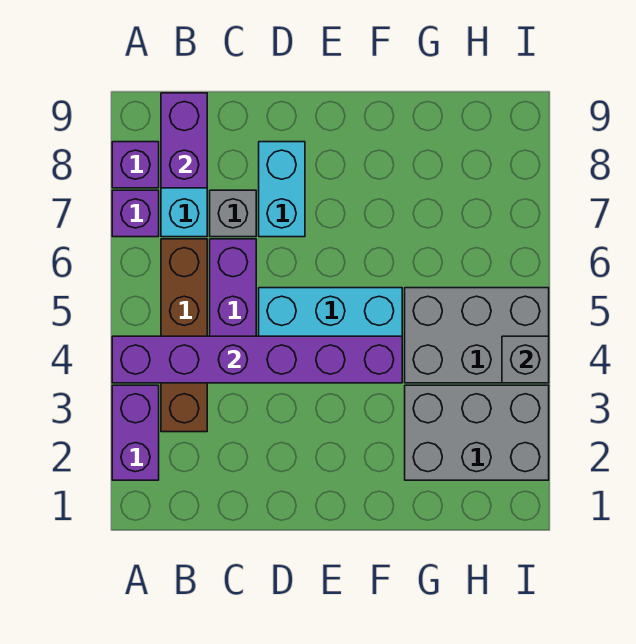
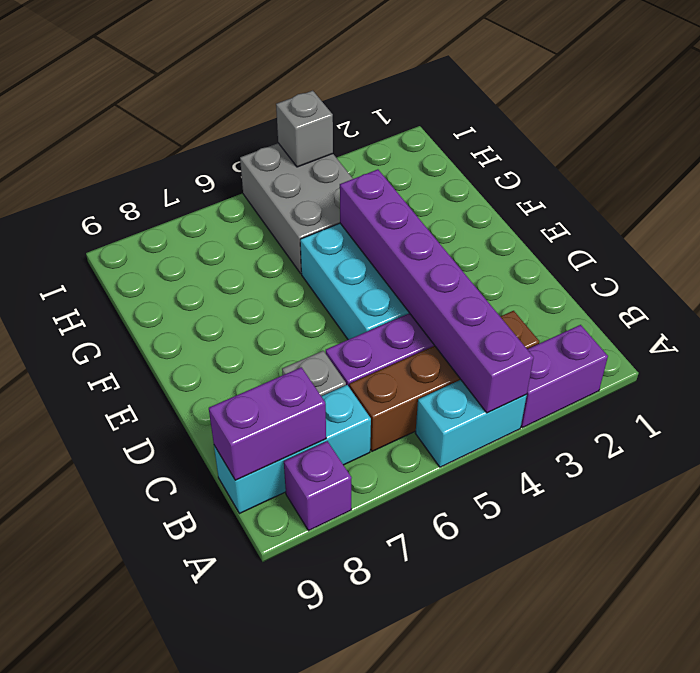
purple 1x1 brick [112,190,159,237] -> none
cyan 1x2 brick [259,142,305,237] -> cyan 1x2 brick moved to [415,380,527,467]
grey 2x3 brick [405,385,549,480] -> none

